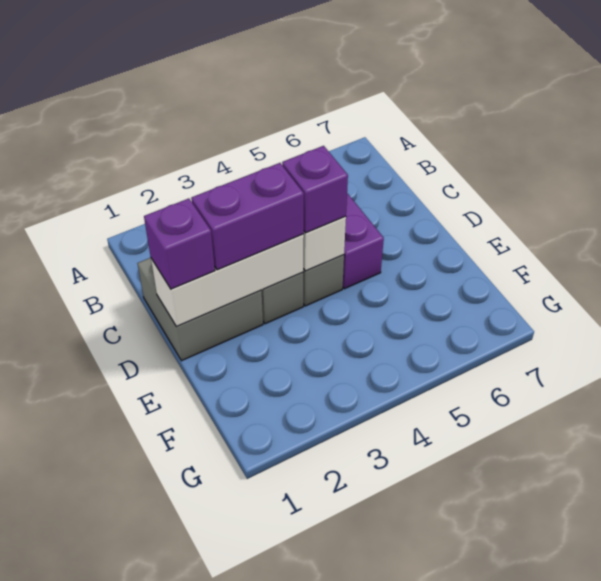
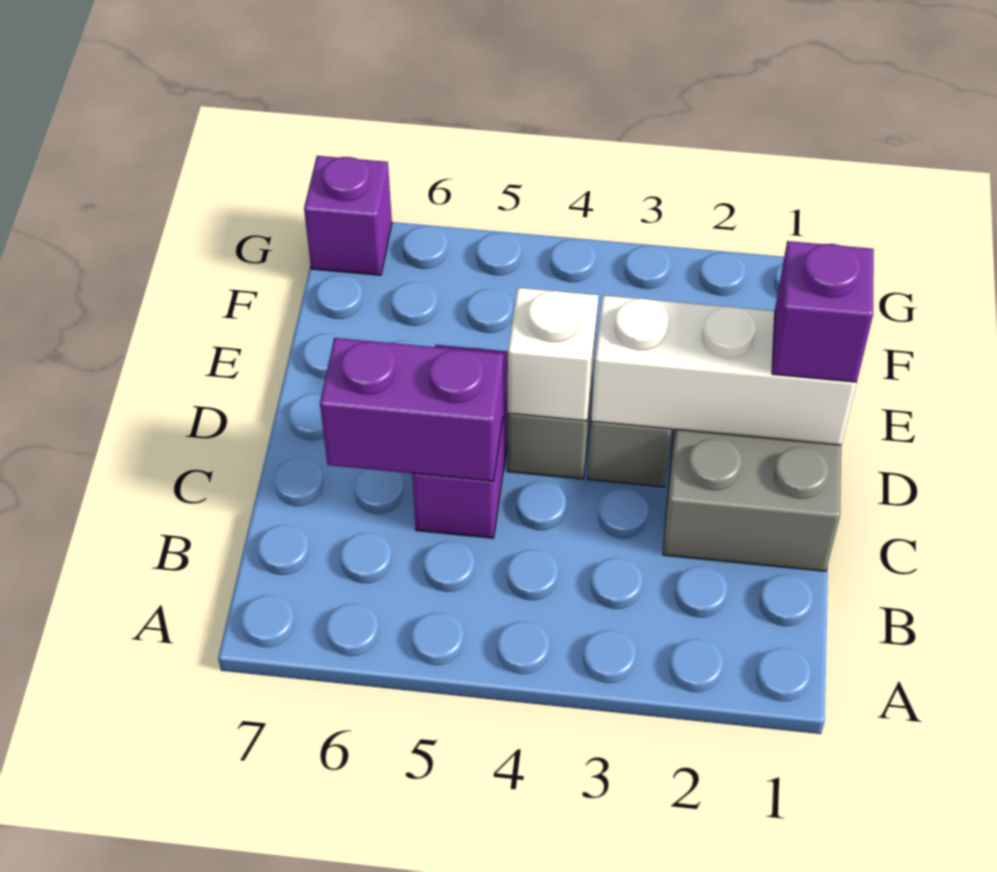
purple 1x2 brick [191,163,304,270] -> purple 1x2 brick moved to [320,338,503,481]
purple 1x1 brick [282,146,348,233] -> purple 1x1 brick moved to [304,156,392,275]

